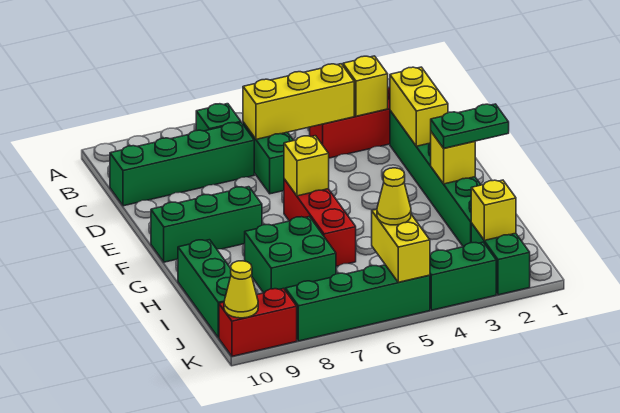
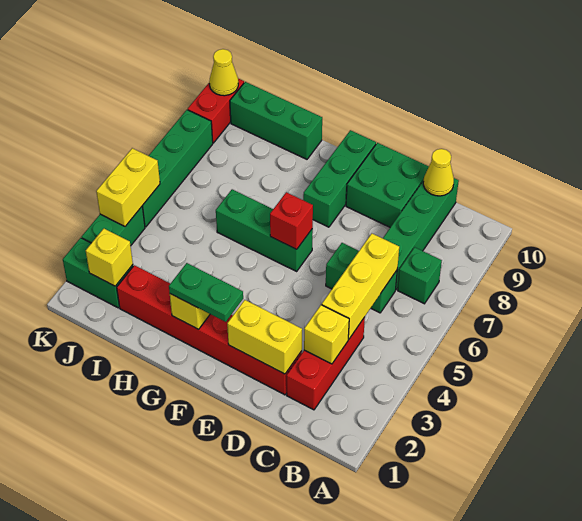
green 1x6 brick [390,111,481,247] -> red 1x6 brick [117,265,302,395]
red 1x3 brick [284,179,356,266] -> green 1x3 brick [216,189,313,271]
yellow 1x1 brick [284,136,329,196] -> red 1x1 brick [270,192,313,249]
green 1x2 plate [431,104,509,148] -> green 1x2 plate turned to [169,263,243,322]
green 2x2 brick [245,217,336,293] -> green 2x2 brick moved to [346,143,429,227]
yellow 1x2 brick [372,209,430,282] -> yellow 1x2 brick turned to [96,148,160,226]
yellow 1x1 cone [377,168,411,225] -> yellow 1x1 cone moved to [423,149,454,196]

